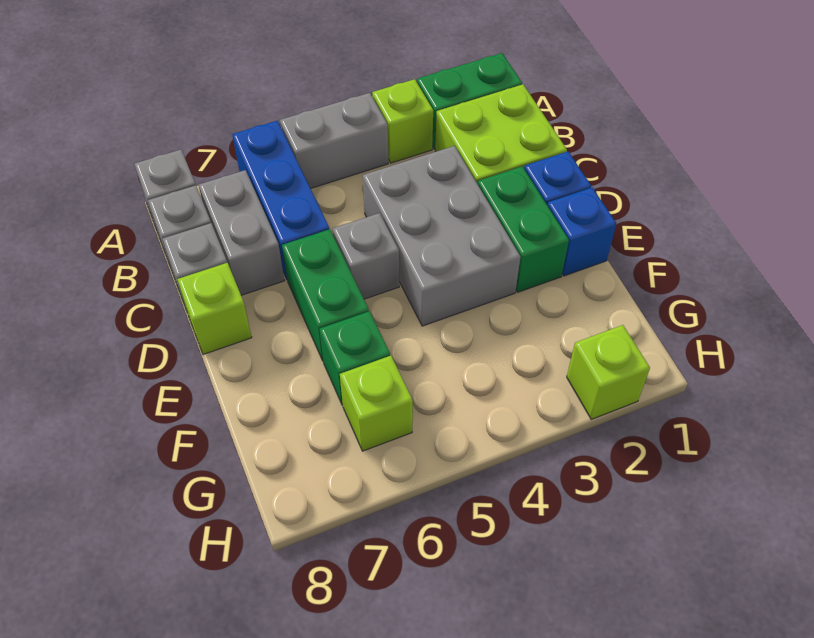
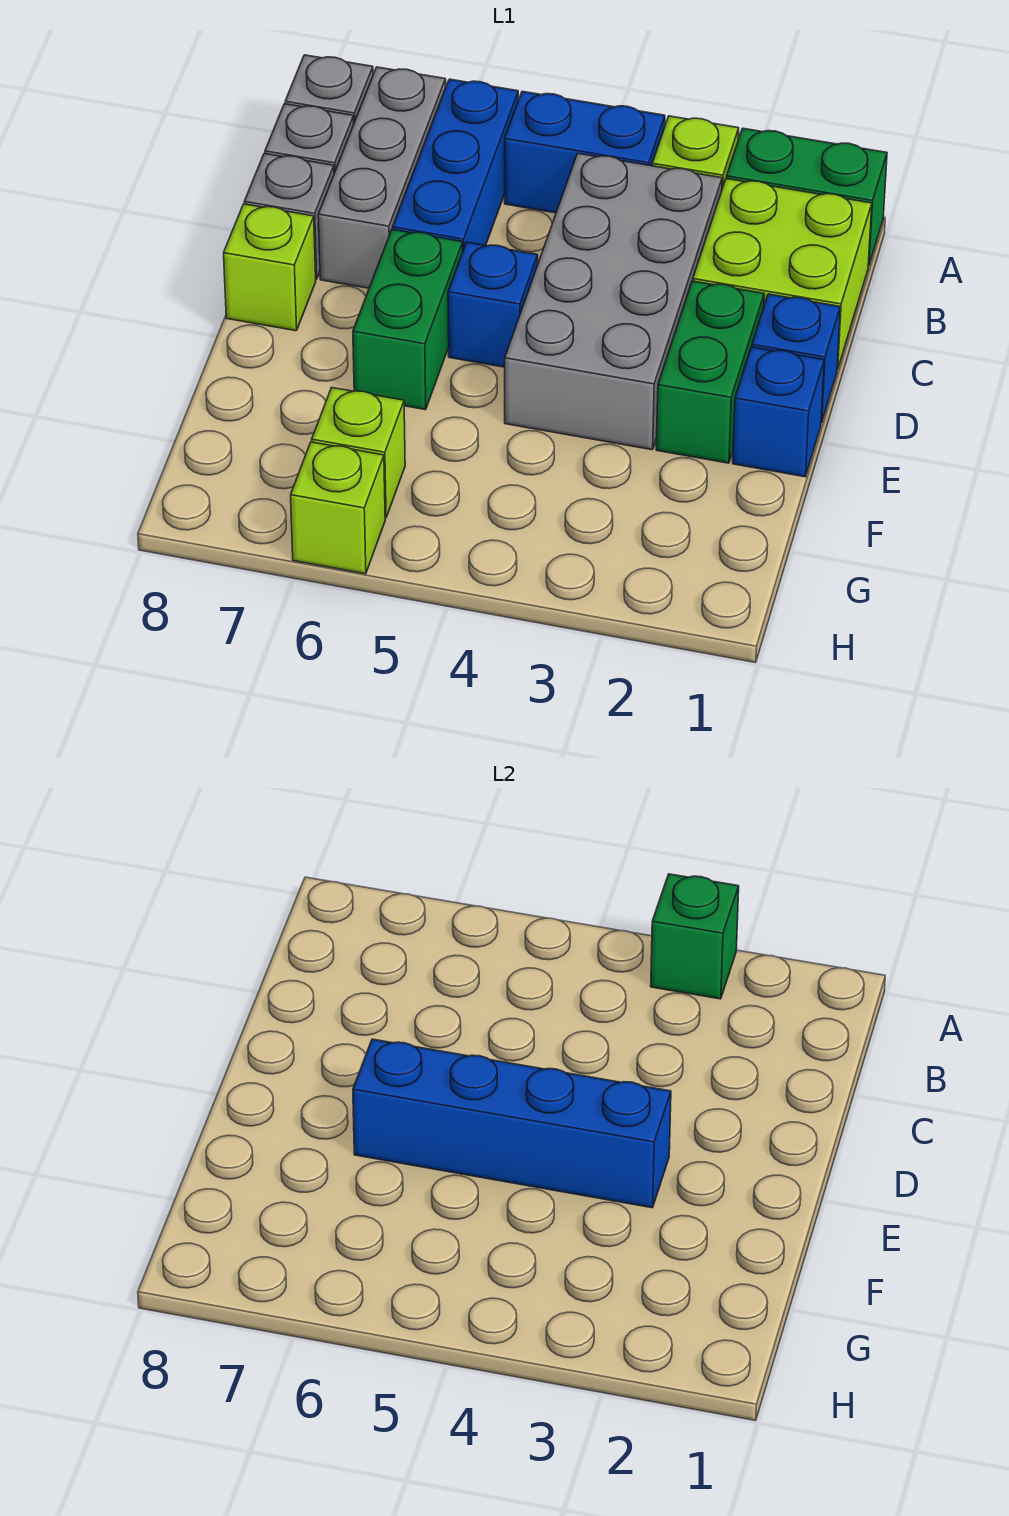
grey 1x2 brick [280,93,388,189] -> blue 1x2 brick [505,91,665,213]
grey 1x2 brick [199,170,285,295] -> grey 1x3 brick [318,67,446,288]
grey 2x3 brick [363,146,520,326] -> grey 2x4 brick [505,153,722,450]
grey 1x1 brick [333,213,399,299] -> blue 1x1 brick [448,242,538,367]
none -> blue 1x4 brick [353,1039,671,1208]
green 1x1 brick [320,311,390,405] -> green 1x1 brick moved to [651,874,739,999]
lime 1x1 brick [567,325,650,419] -> lime 1x1 brick moved to [291,442,385,574]

